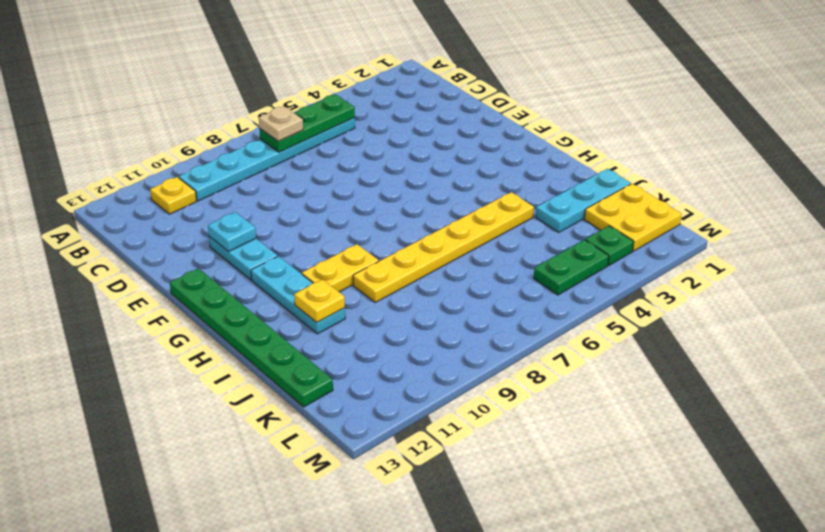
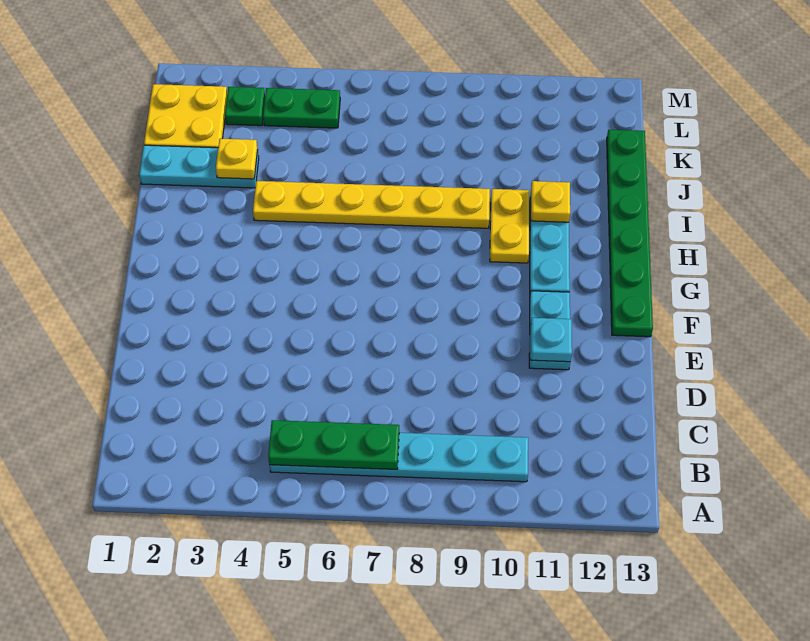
tan 1x1 plate [259,106,303,141] -> none
yellow 1x1 plate [150,177,197,214] -> yellow 1x1 plate moved to [216,139,258,179]
yellow 1x2 plate [302,244,379,292] -> yellow 1x2 plate turned to [490,189,529,263]

